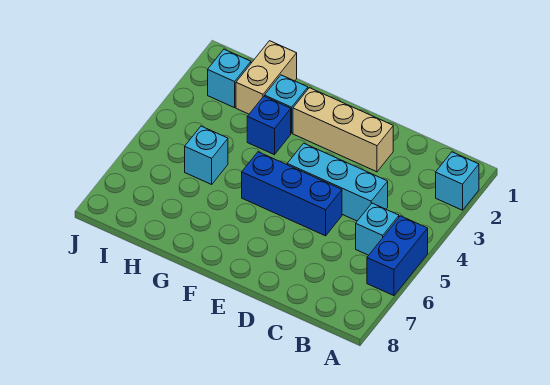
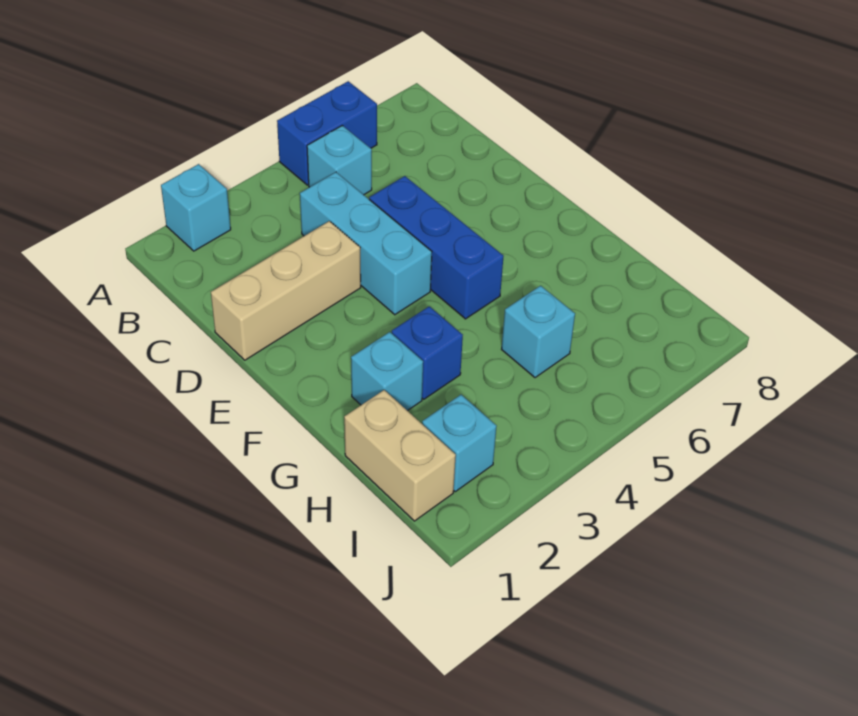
tan 1x3 brick [293,88,393,172] -> tan 1x3 brick turned to [211,221,361,360]
tan 1x2 brick [236,41,297,114] -> tan 1x2 brick turned to [344,390,456,521]

